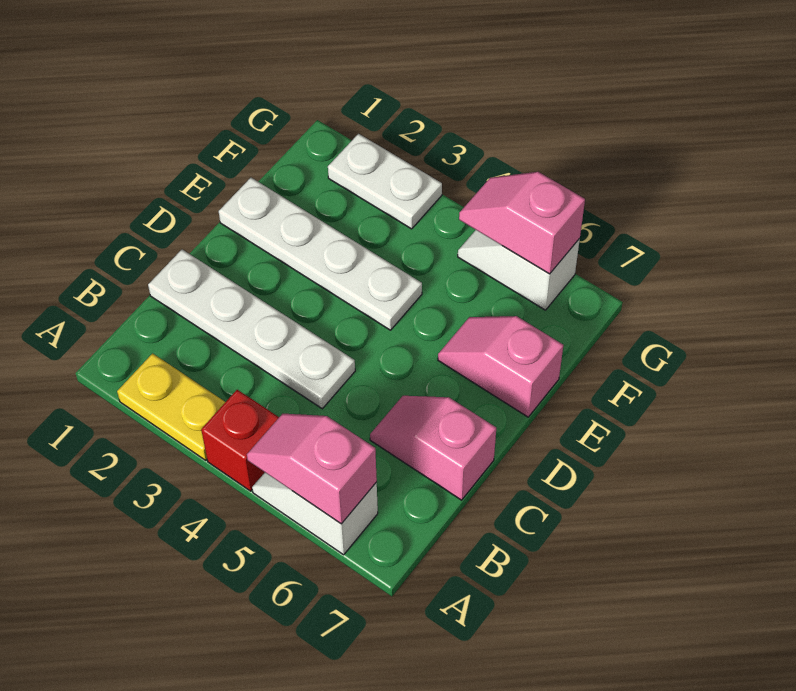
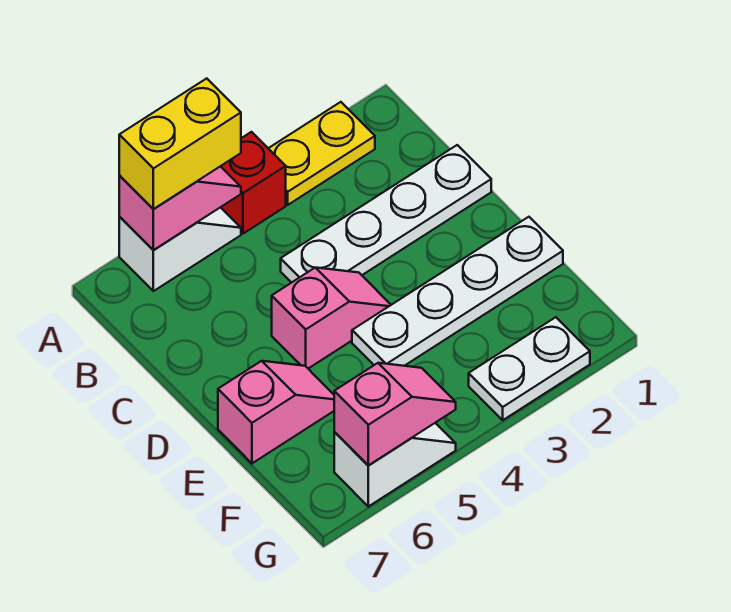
none -> yellow 1x2 brick [119,78,241,209]
pink 1x2 slope [370,396,496,500] -> pink 1x2 slope moved to [272,268,391,369]

